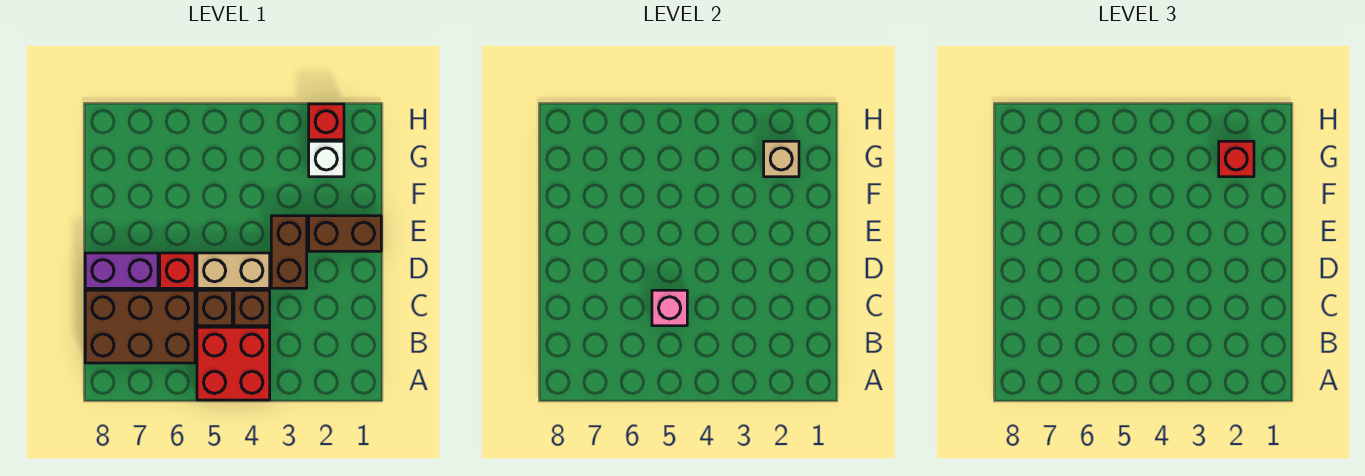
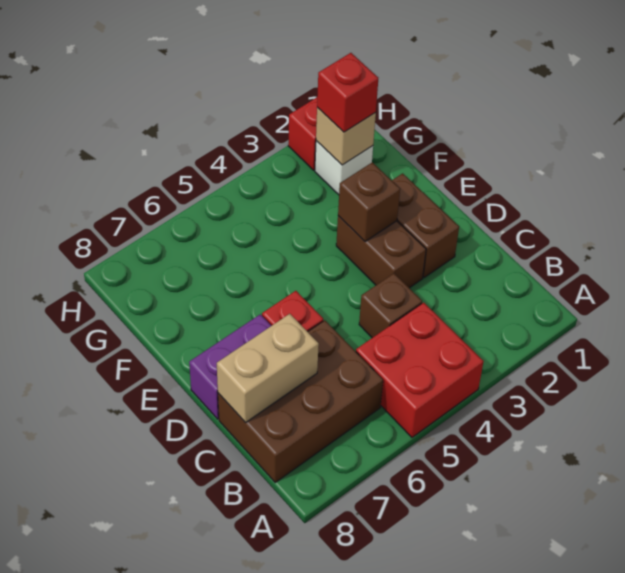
brown 1x1 brick [197,290,232,326] -> brown 1x1 brick moved to [338,162,400,241]
pink 1x1 brick [652,290,687,326] -> none
tan 1x2 brick [197,253,270,288] -> tan 1x2 brick moved to [217,314,319,423]
brown 1x2 brick [309,216,381,251] -> brown 1x2 brick turned to [392,173,459,278]

